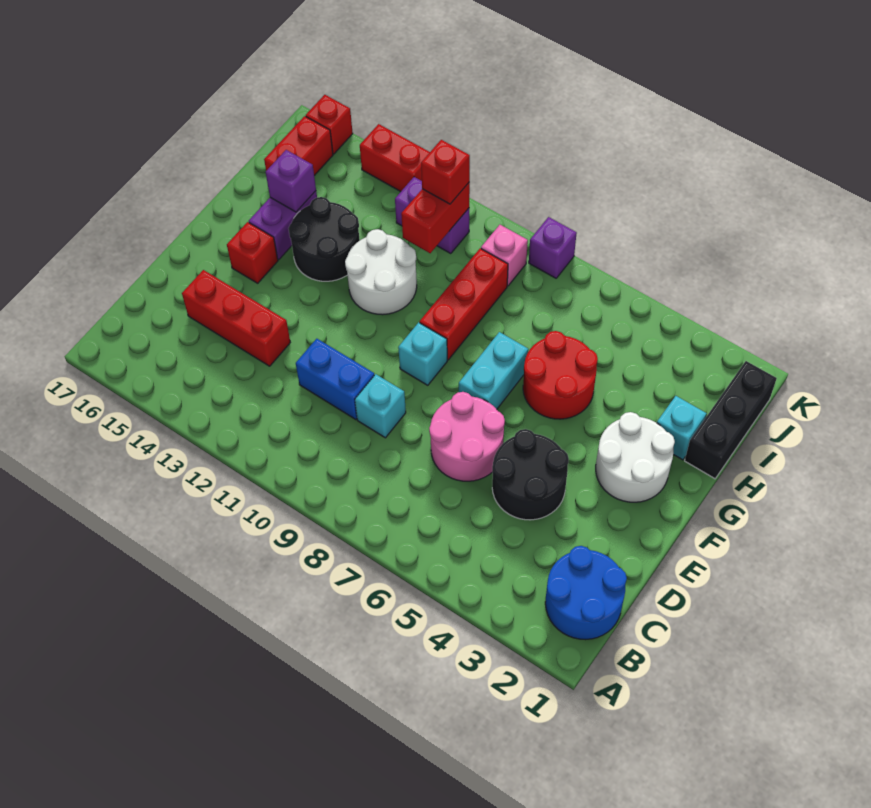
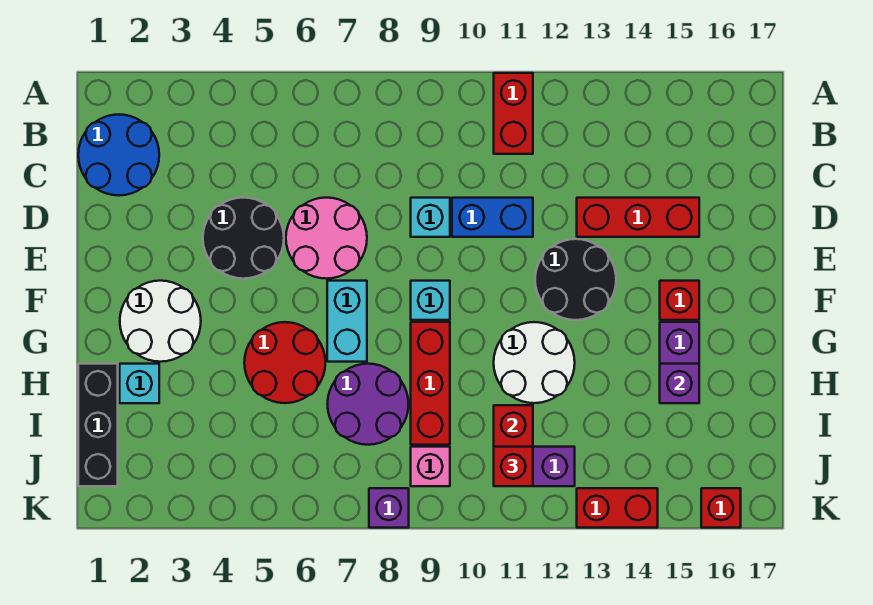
black 2x2 round brick [288,197,360,281] -> black 2x2 round brick moved to [535,239,616,320]
none -> purple 2x2 round brick [328,364,409,445]
red 1x2 brick [264,116,333,176] -> red 1x2 brick moved to [494,73,533,154]

